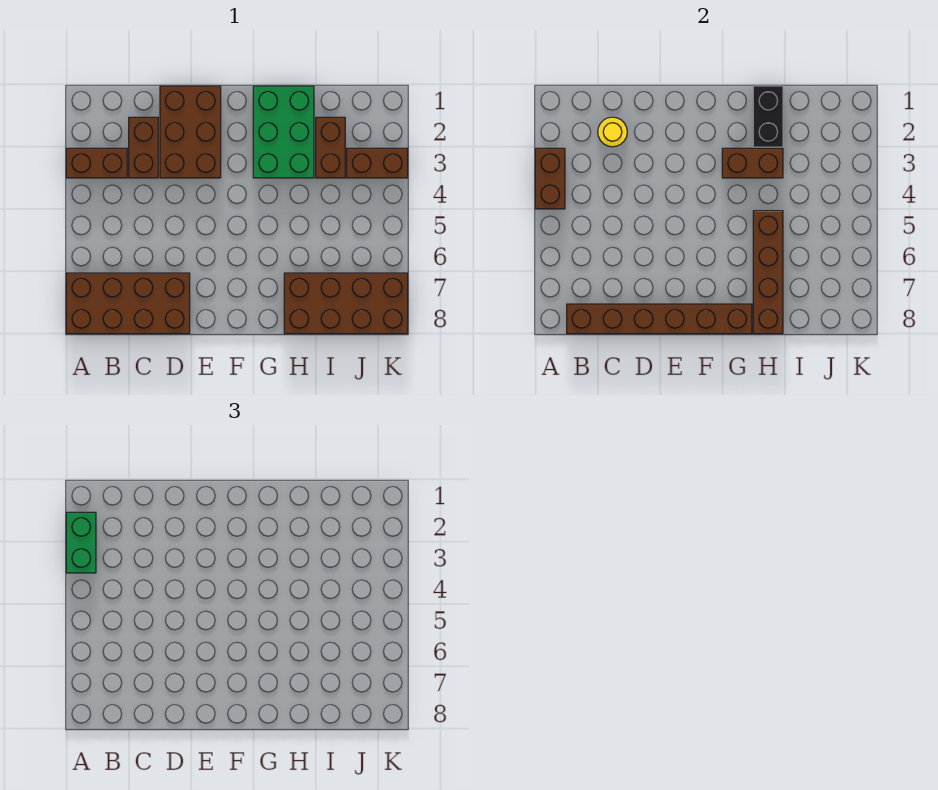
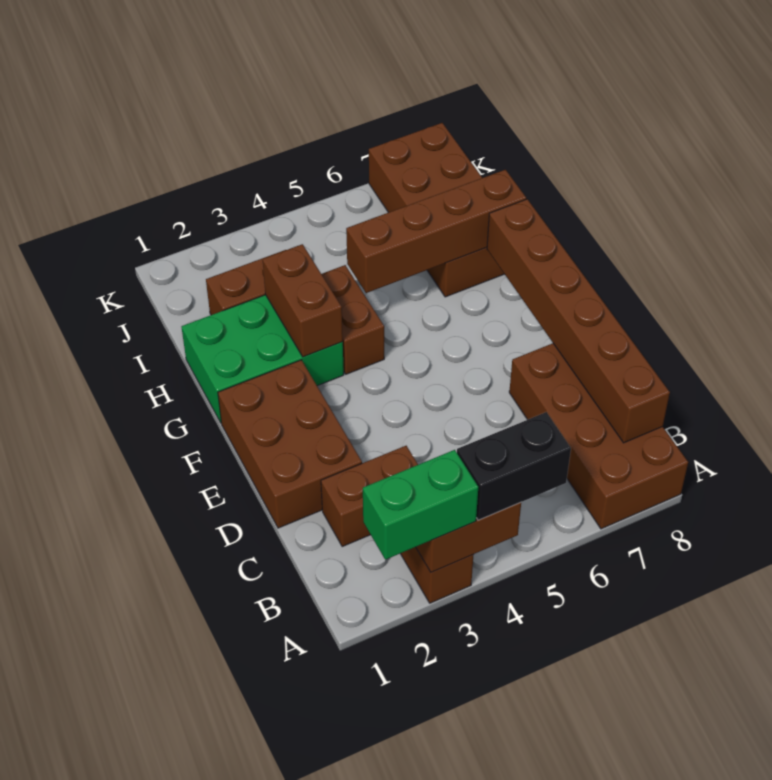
yellow 1x1 round brick [598,117,627,147] -> none
brown 2x3 brick [160,86,221,178] -> brown 2x3 brick turned to [218,360,362,528]
black 1x2 brick [753,86,783,147] -> black 1x2 brick moved to [457,412,571,520]
brown 1x2 brick [347,148,408,178] -> brown 1x2 brick moved to [322,265,384,374]

